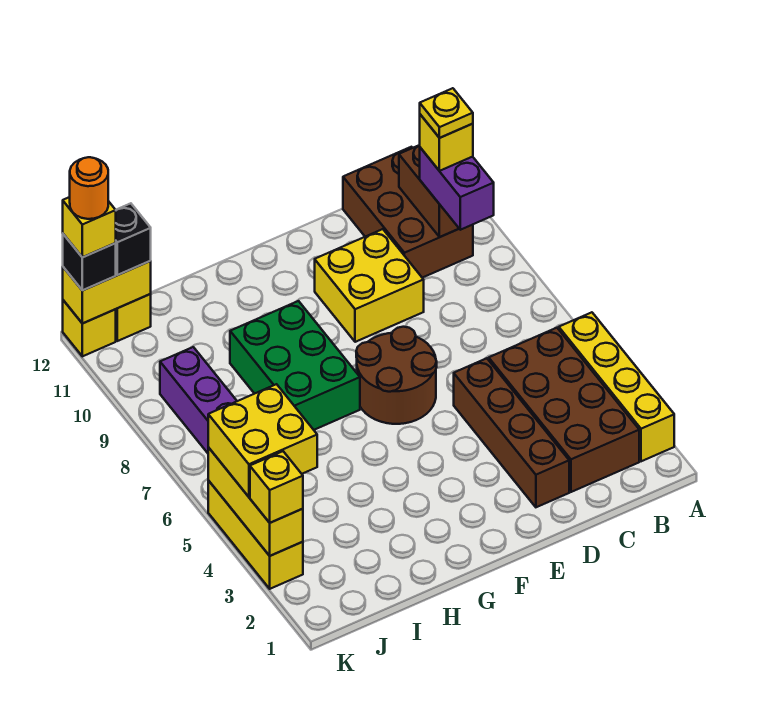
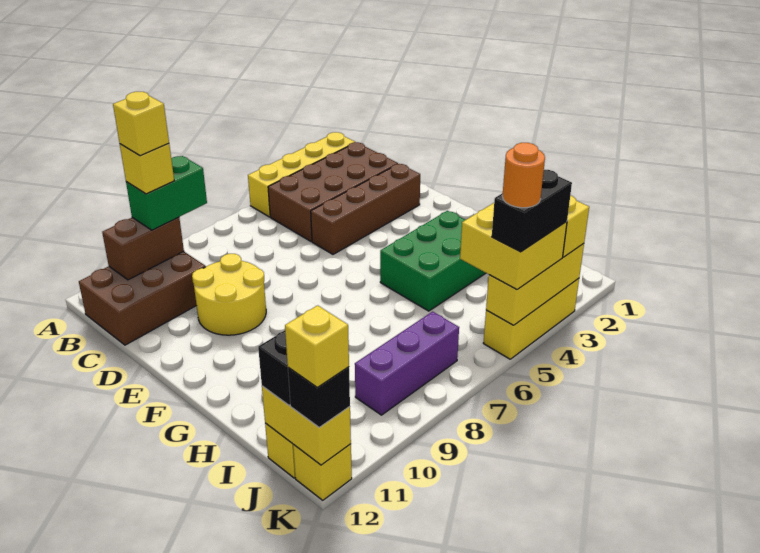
purple 1x2 brick [420,148,494,230] -> green 1x2 brick [126,156,207,230]
yellow 1x1 plate [420,88,473,138] -> yellow 1x1 brick [113,92,169,156]
yellow 2x2 brick [315,229,424,342] -> yellow 2x2 round brick [192,254,266,335]
brown 2x2 round brick [356,327,437,424] -> none
green 2x3 brick [230,301,360,430] -> green 2x3 brick moved to [380,211,486,311]
none -> black 1x2 brick [492,170,572,252]
orange 1x1 round brick [70,157,108,219] -> orange 1x1 round brick moved to [502,143,545,208]

